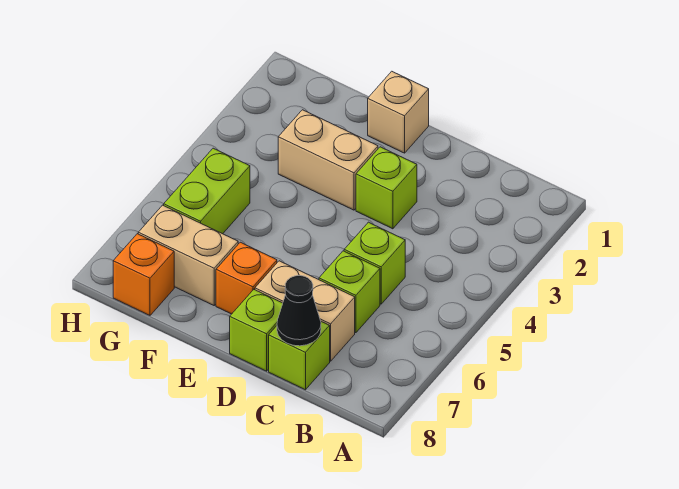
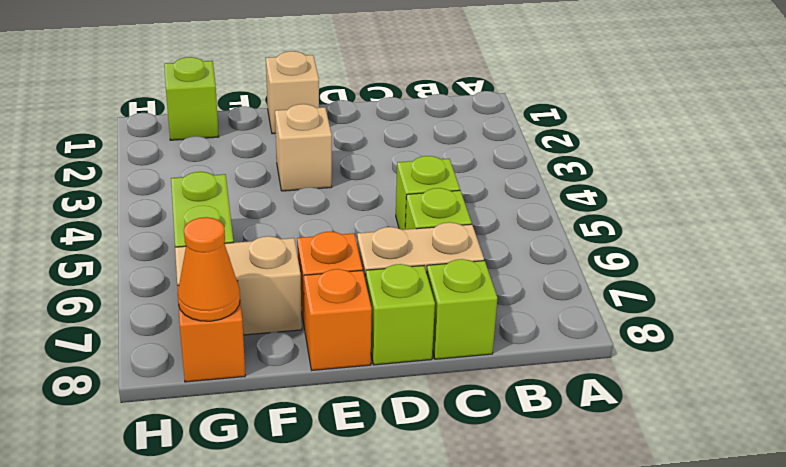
black 1x1 cone [277,276,321,346] -> none
lime 1x1 brick [356,147,417,229] -> lime 1x1 brick moved to [164,57,219,140]
tan 1x2 brick [278,110,378,210] -> tan 1x1 brick [275,104,332,191]
none -> orange 1x1 brick [304,269,372,370]
none -> orange 1x1 cone [178,217,240,321]

